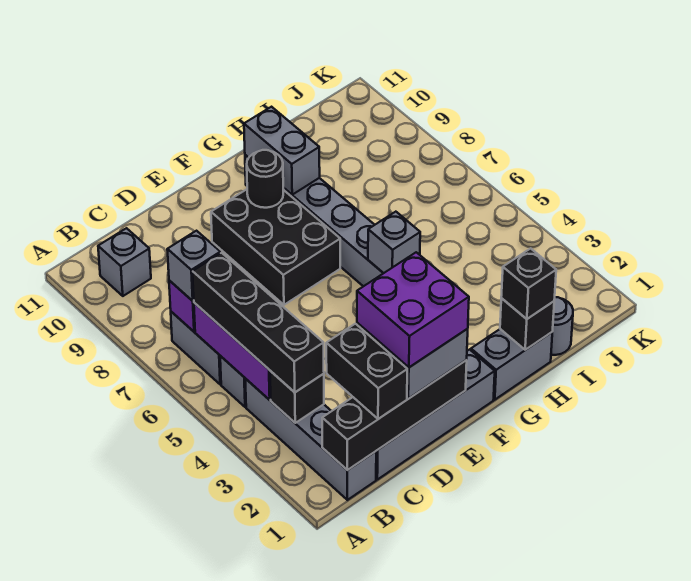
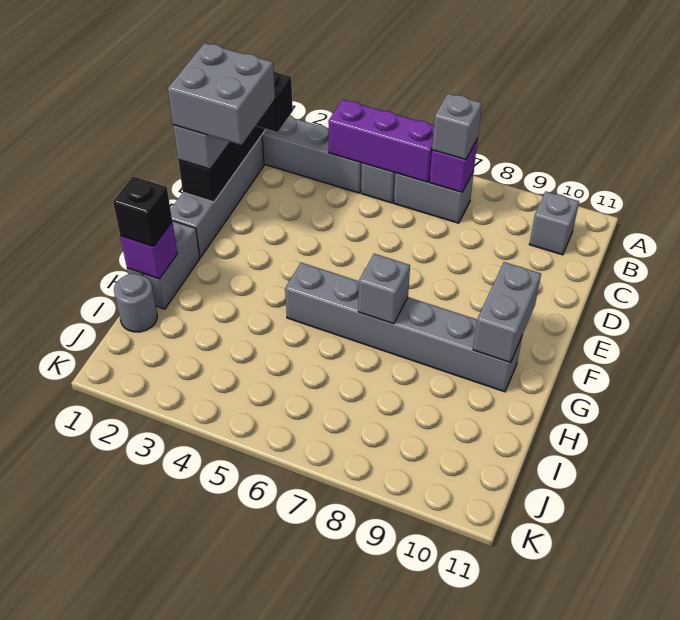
black 1x1 brick [270,371,324,423] -> none
black 1x4 brick [193,253,324,392] -> none
purple 2x2 brick [357,252,469,367] -> grey 2x2 brick [168,43,275,145]
black 2x3 brick [211,189,340,305] -> none
black 1x1 round brick [247,150,283,208] -> none
grey 1x1 brick [368,212,420,273] -> grey 1x1 brick moved to [358,254,410,324]
grey 1x2 brick [244,107,320,195] -> grey 1x2 brick turned to [473,262,541,363]
black 1x1 brick [500,298,554,350] -> purple 1x1 brick [120,222,177,279]

